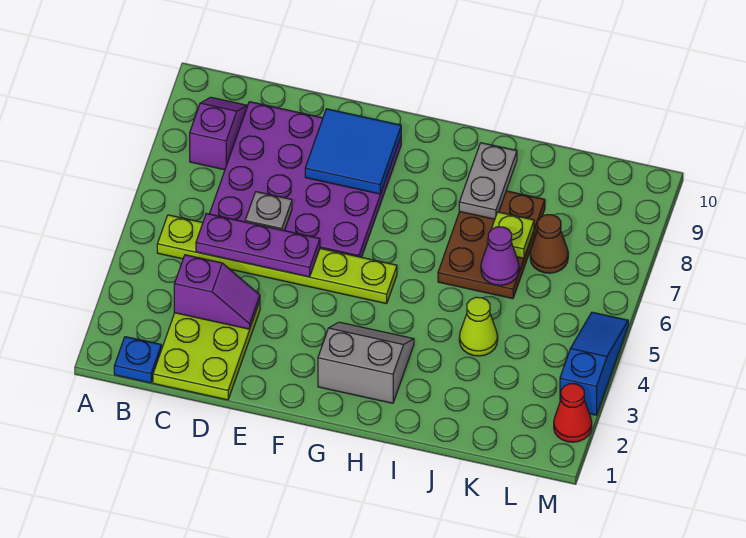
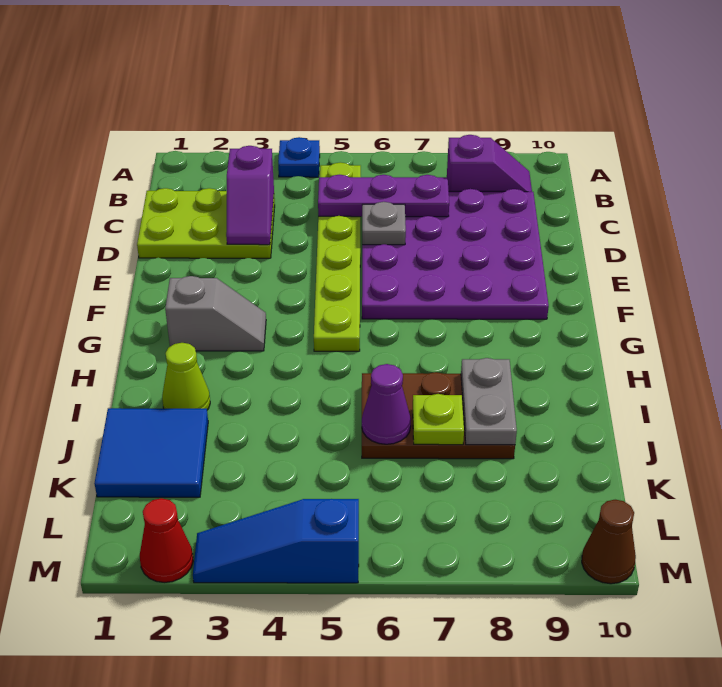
blue 1x1 plate [114,337,161,383] -> blue 1x1 plate moved to [278,137,320,177]
purple 1x3 plate [196,214,320,277] -> purple 1x3 plate turned to [318,175,449,217]
blue 2x2 tile [305,109,401,194] -> blue 2x2 tile moved to [94,408,208,497]
grey 2x2 slope [318,322,414,403] -> grey 1x2 slope [165,276,266,351]
grey 1x2 plate [459,143,517,219] -> grey 1x2 plate turned to [461,358,517,445]
lime 1x1 cone [459,297,498,356] -> lime 1x1 cone moved to [162,343,210,410]
brown 1x1 cone [530,215,568,273] -> brown 1x1 cone moved to [582,500,636,584]
blue 1x3 slope [560,312,628,415] -> blue 1x3 slope turned to [193,499,359,583]

